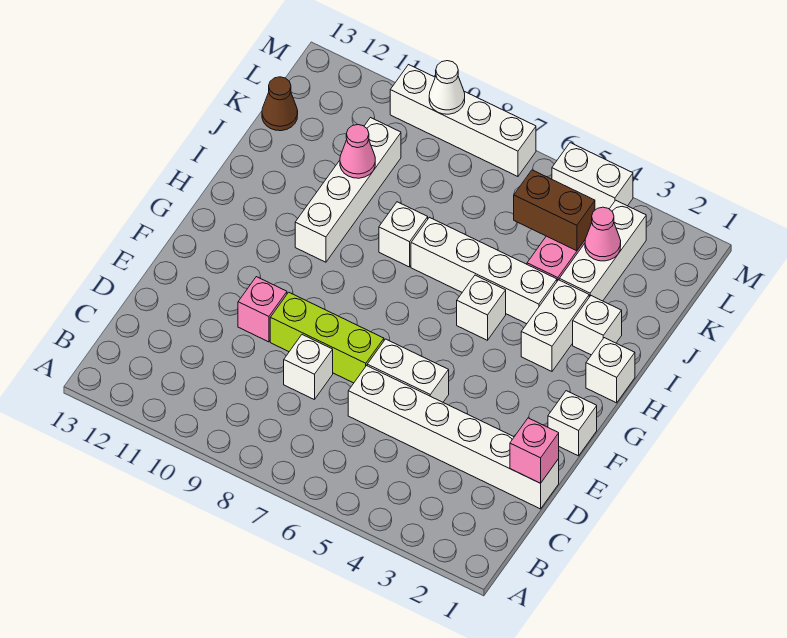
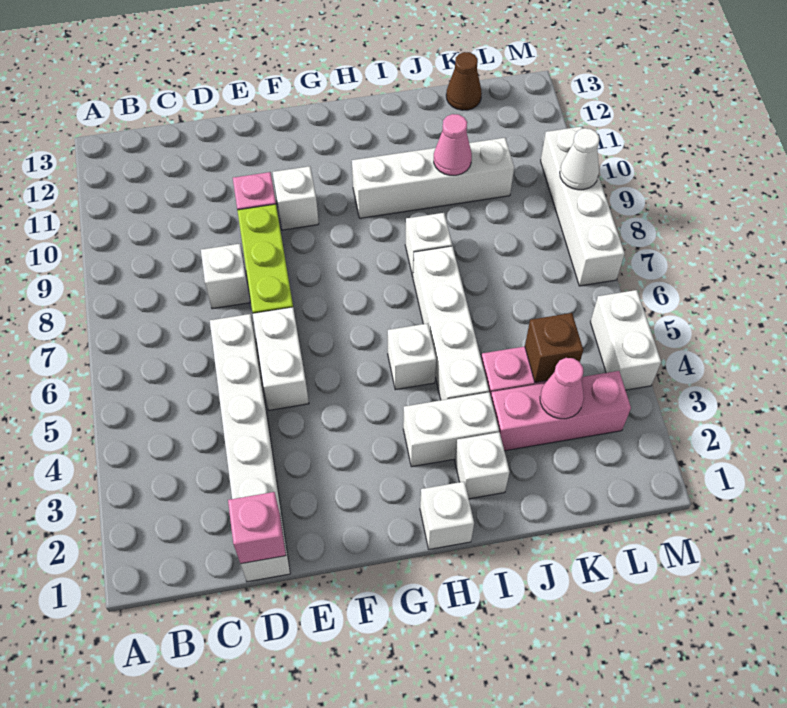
white 1x1 brick [548,391,597,456] -> white 1x1 brick moved to [273,166,319,230]
white 1x3 brick [559,200,646,301] -> pink 1x3 brick [491,371,631,451]
brown 1x2 brick [514,170,595,251] -> brown 1x1 brick [525,313,583,382]

